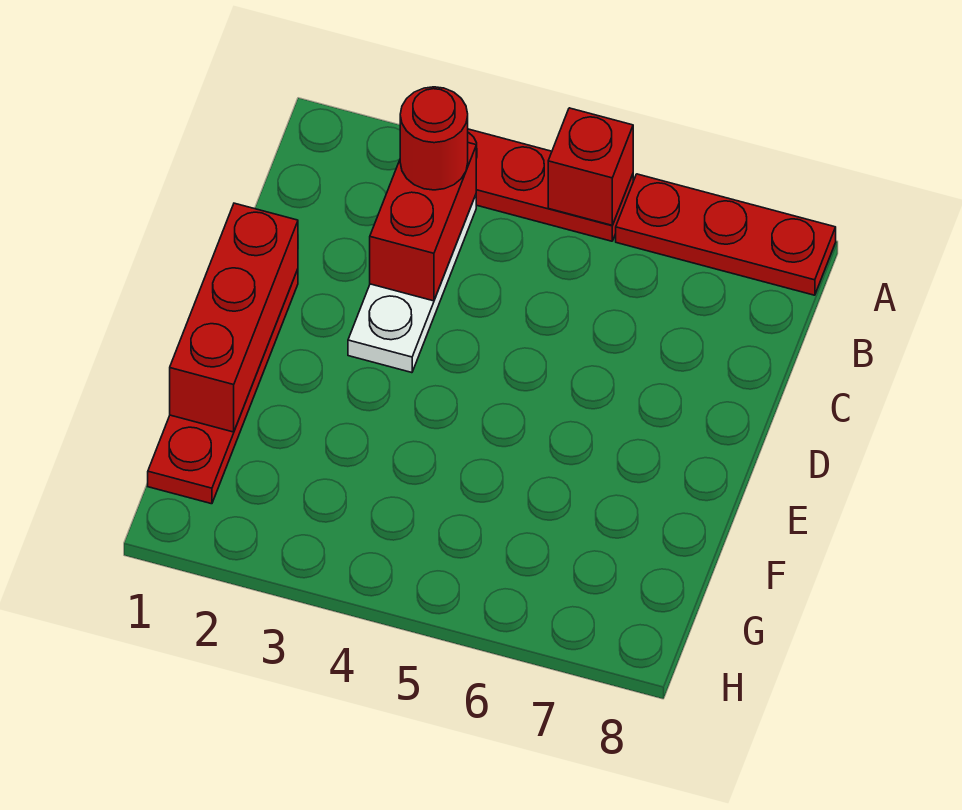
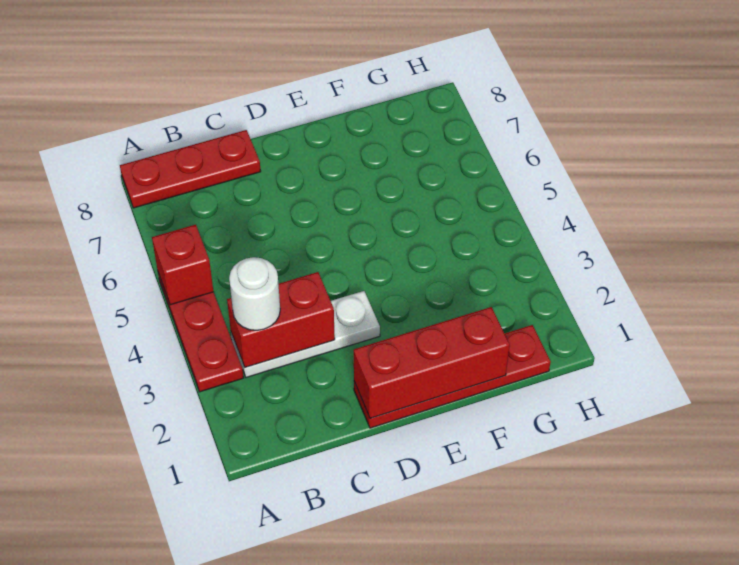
red 1x3 plate [616,174,836,295] -> red 1x3 plate turned to [120,130,261,208]
red 1x1 round brick [400,87,468,190] -> white 1x1 round brick [229,257,280,330]

